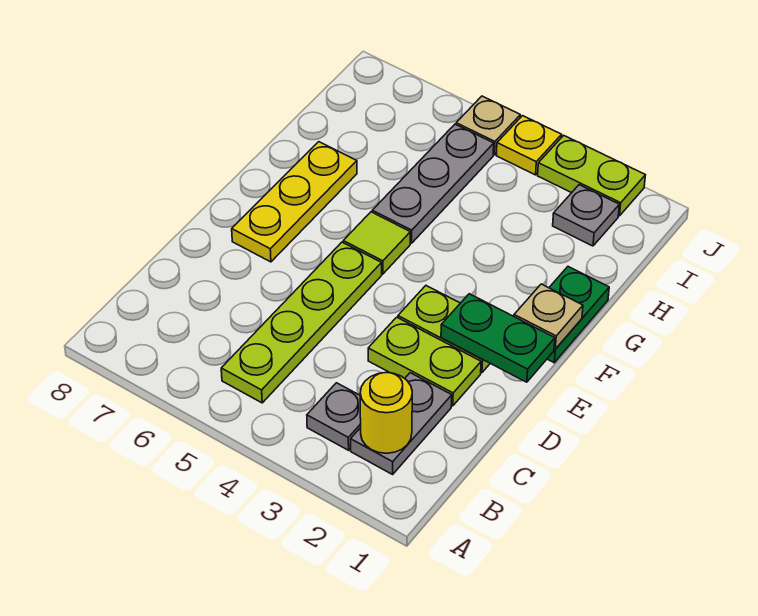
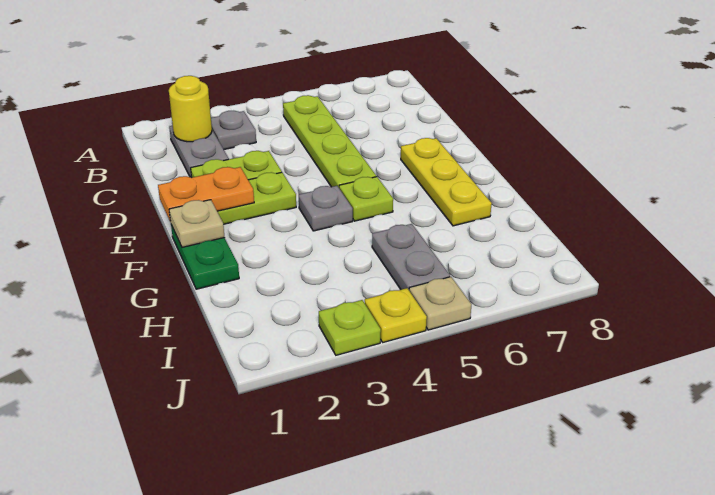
green 1x2 plate [441,294,555,382] -> orange 1x2 plate [158,167,254,222]
lime 1x1 tile [343,212,410,274] -> lime 1x1 plate [339,177,393,221]
grey 1x3 plate [372,124,494,243] -> grey 1x2 plate [372,224,450,290]
grey 1x1 plate [553,185,619,246] -> grey 1x1 plate moved to [299,186,353,231]
lime 1x2 plate [538,135,645,216] -> lime 1x1 plate [319,300,381,355]

